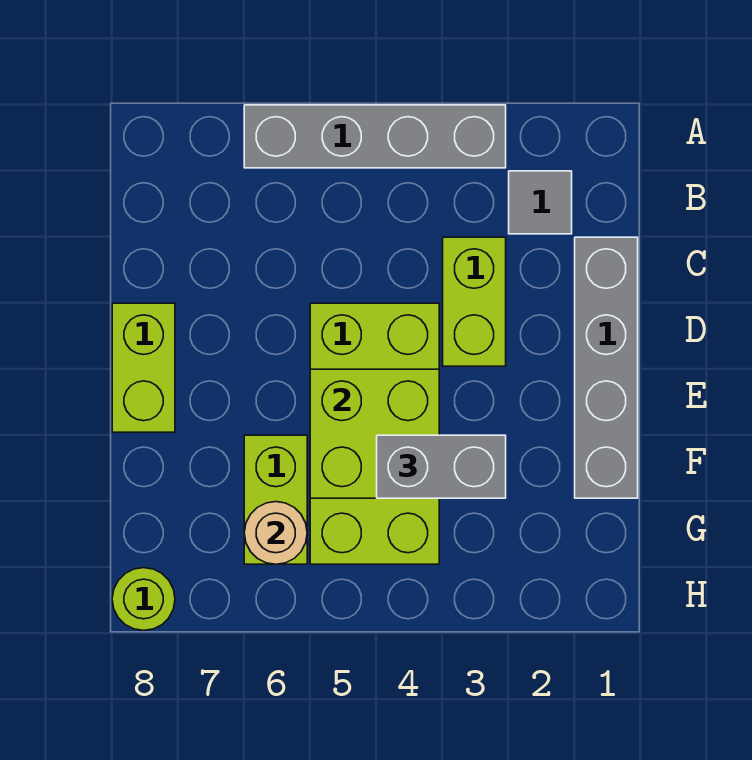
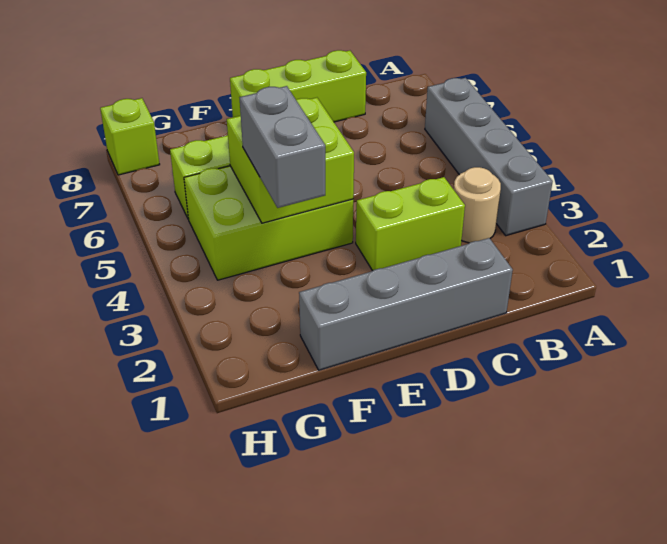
grey 1x1 tile [509,171,572,234] -> none
lime 2x4 brick [310,303,439,564] -> lime 2x3 brick [184,166,353,280]
lime 1x2 brick [112,303,175,432] -> lime 1x3 brick [230,50,366,122]
tan 1x1 round brick [244,502,307,564] -> tan 1x1 round brick moved to [454,167,501,243]
lime 1x1 round brick [112,568,175,631] -> lime 1x1 brick [100,98,160,175]

